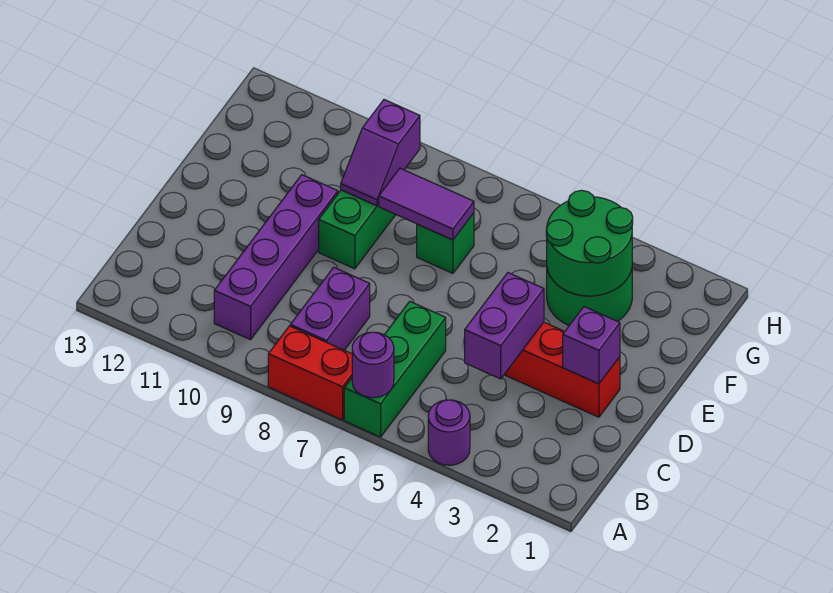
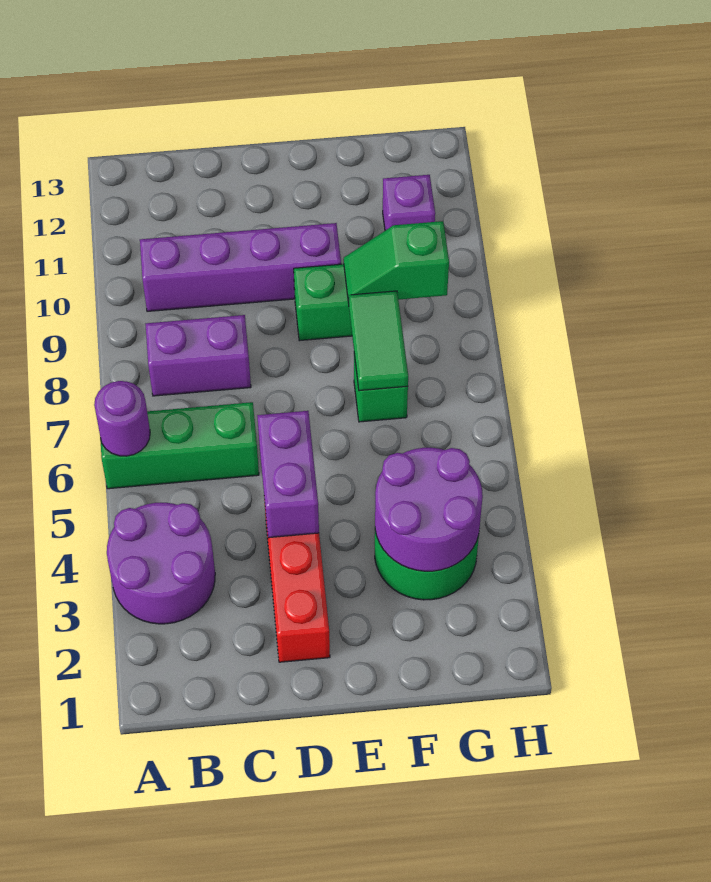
purple 1x1 round brick [428,400,470,465] -> purple 2x2 round brick [107,503,215,624]
red 1x2 brick [268,326,352,420] -> none
purple 1x2 brick [465,273,544,379] -> purple 1x2 brick turned to [257,411,319,538]
purple 1x1 brick [563,307,620,384] -> purple 1x1 brick moved to [383,175,435,230]
green 2x2 round brick [546,190,633,296] -> purple 2x2 round brick [375,448,483,571]
purple 1x2 tile [379,168,474,240] -> green 1x2 tile [349,291,408,391]
purple 1x2 slope [341,100,420,206] -> green 1x2 slope [344,221,449,303]

